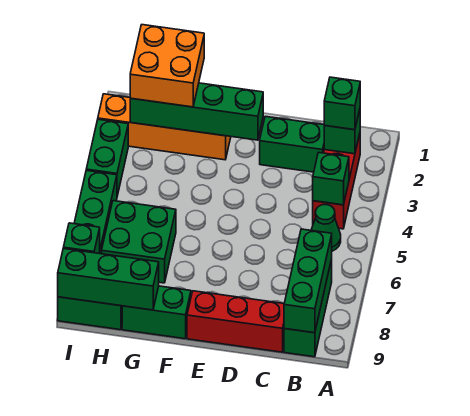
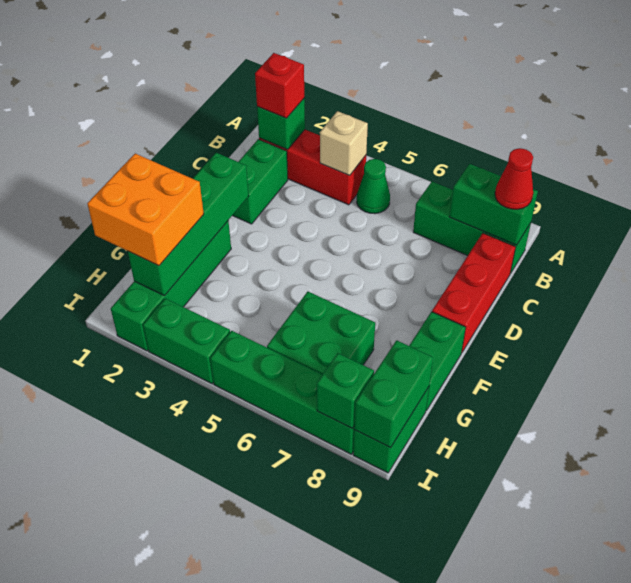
green 1x1 brick [324,77,360,130] -> red 1x1 brick [255,53,304,118]
green 1x1 brick [313,152,349,205] -> tan 1x1 brick [320,111,368,175]
green 1x3 brick [284,229,332,333] -> green 1x2 brick [449,164,538,245]
none -> red 1x1 cone [495,148,533,209]
orange 1x4 brick [98,94,231,160] -> green 1x4 brick [111,221,231,351]
green 1x3 brick [58,249,159,310] -> green 1x2 brick [354,340,433,448]

